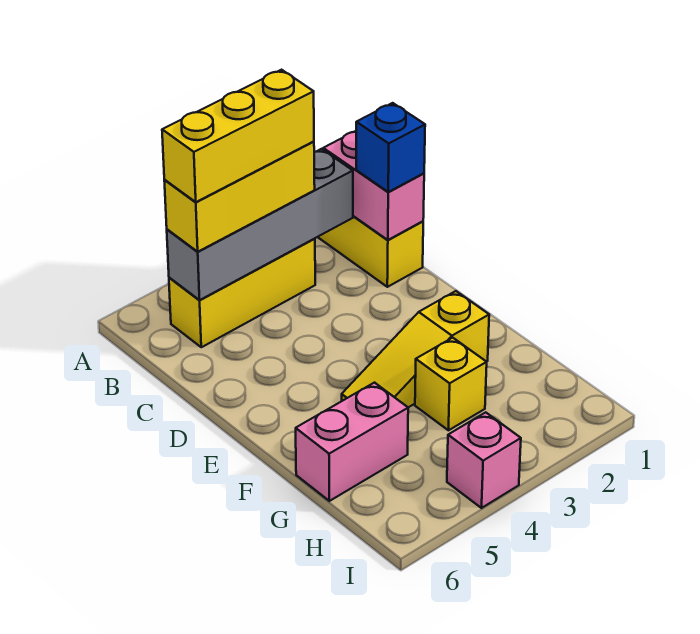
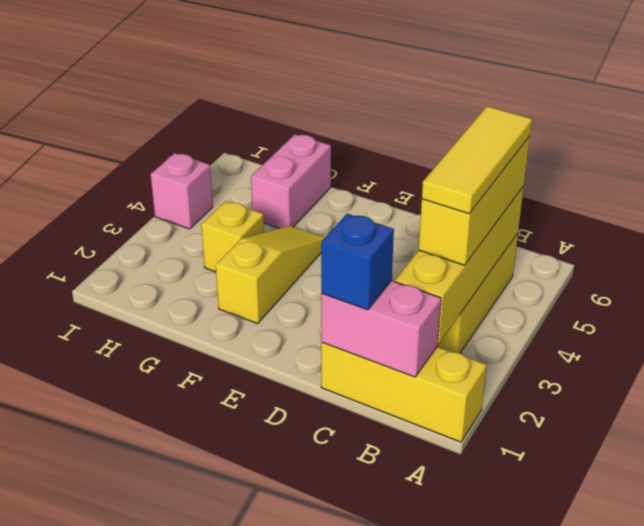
grey 1x4 brick [167,149,353,300] -> yellow 1x4 brick [395,186,524,344]
yellow 1x3 brick [162,70,314,202] -> yellow 1x3 tile [422,106,532,214]

